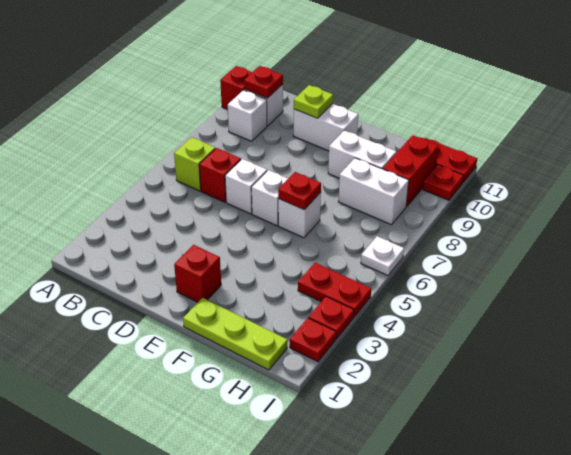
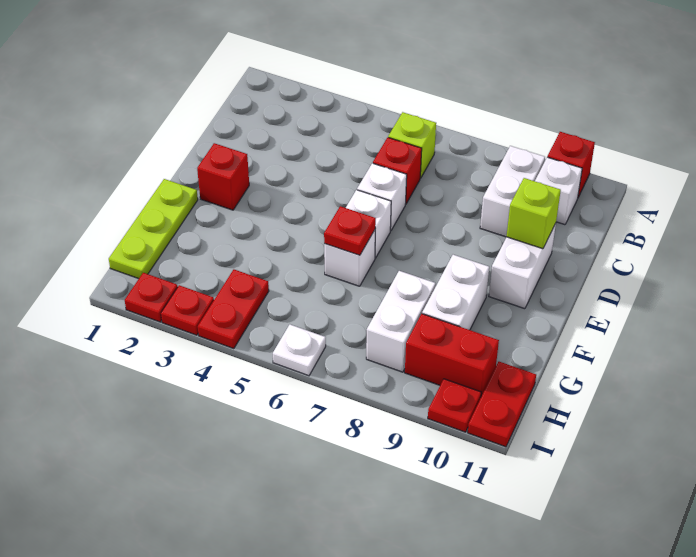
white 1x1 brick [228,90,267,141] -> white 1x2 brick [480,146,545,237]
red 1x1 plate [244,66,283,98] -> none
lime 1x1 plate [294,85,333,118] -> lime 1x1 brick [507,178,561,249]

